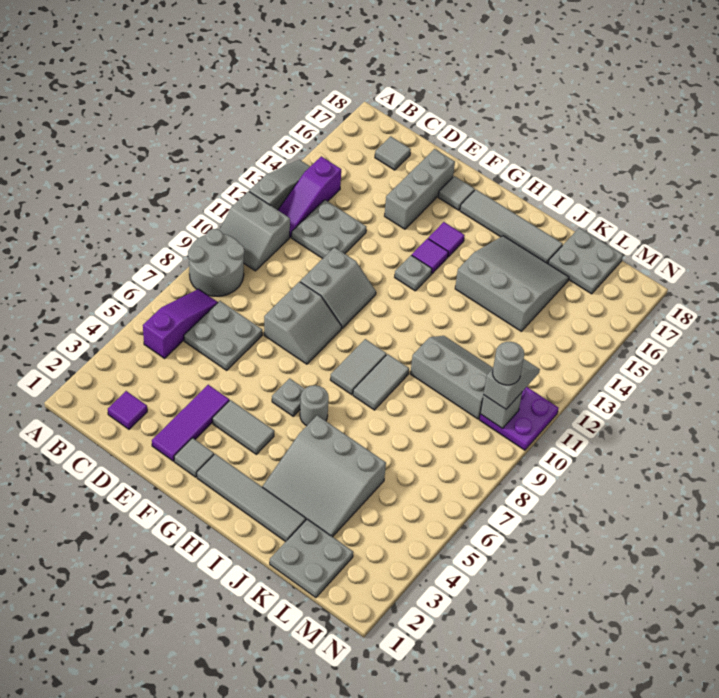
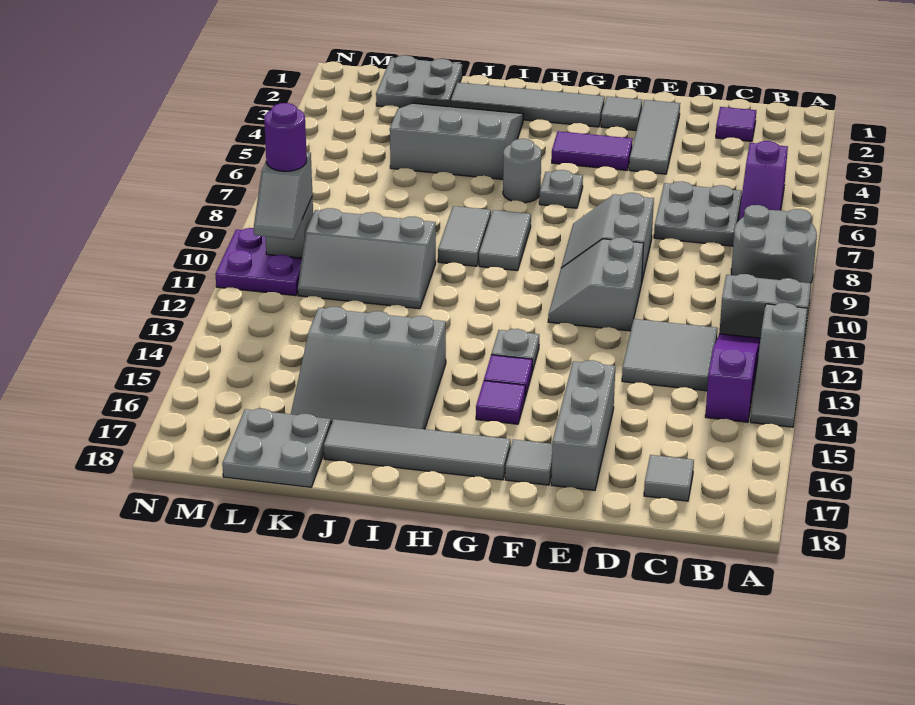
grey 2x2 plate [291,200,366,259] -> grey 2x2 tile [622,319,718,391]
purple 1x3 tile [152,385,229,461] -> grey 1x3 tile [629,100,680,174]
grey 1x2 tile [212,400,274,454] -> purple 1x2 tile [552,131,633,170]
grey 1x1 round brick [492,342,524,385] -> purple 1x1 round brick [264,103,307,171]

